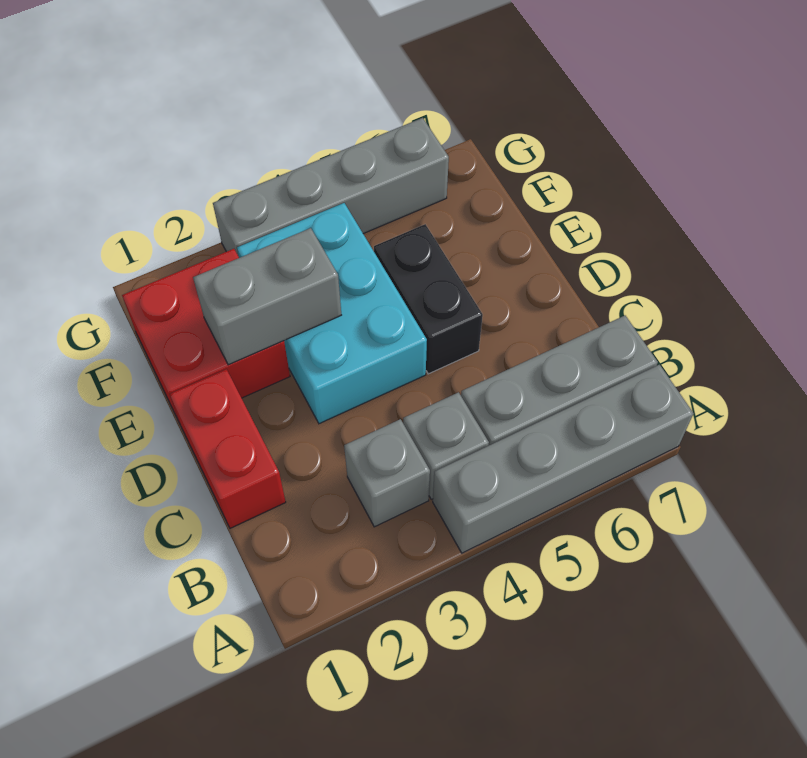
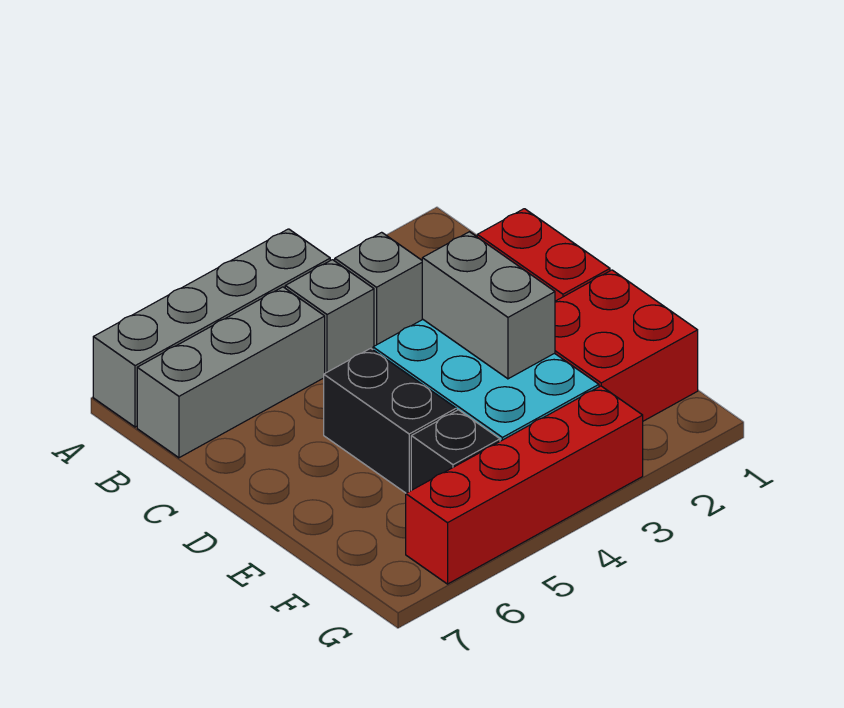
grey 1x2 brick [193,228,341,365] -> grey 1x2 brick turned to [422,232,555,379]
none -> black 1x1 brick [411,410,500,490]
grey 1x4 brick [213,118,449,256] -> red 1x4 brick [406,386,643,584]

